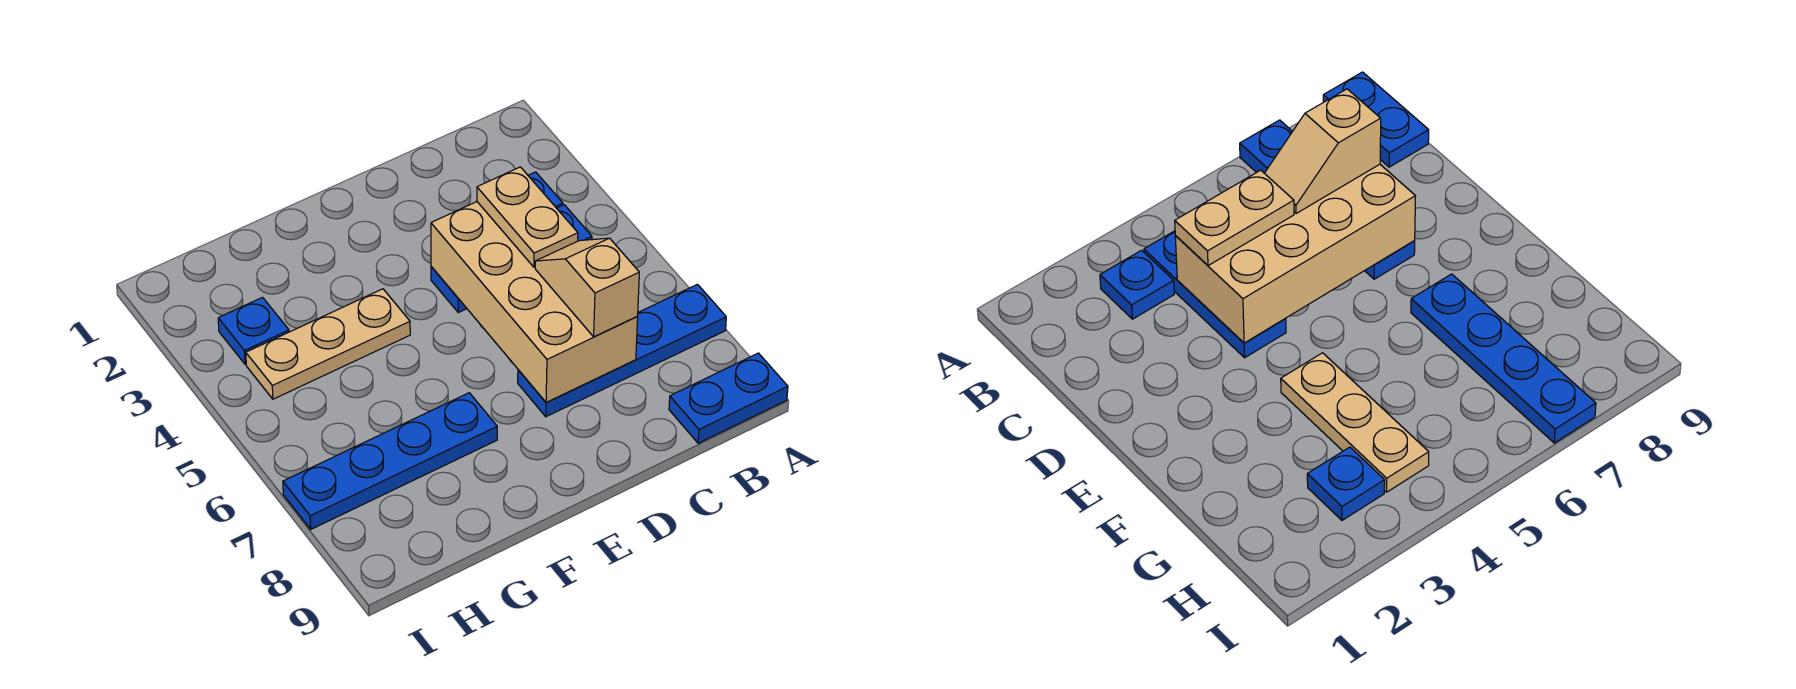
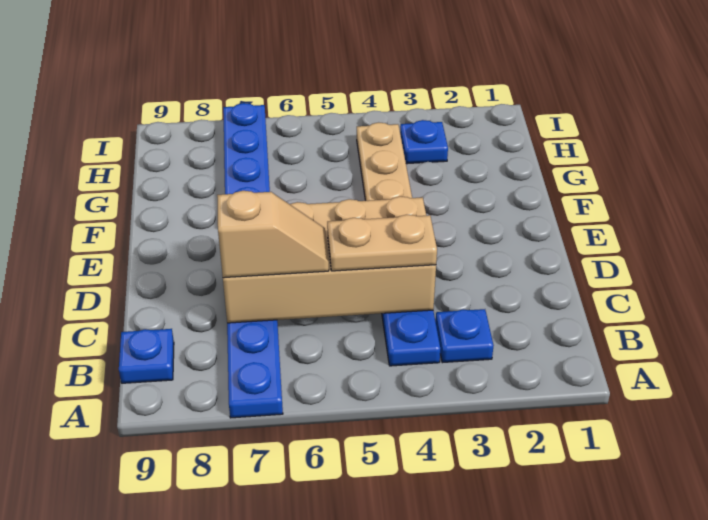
blue 1x2 plate [669,353,788,443] -> blue 1x1 plate [119,329,174,383]

